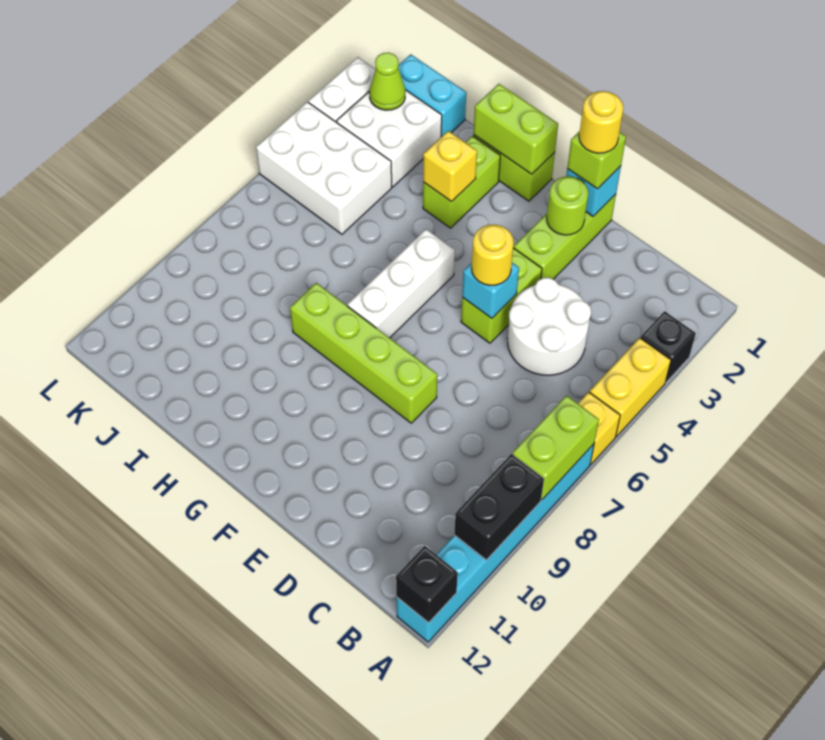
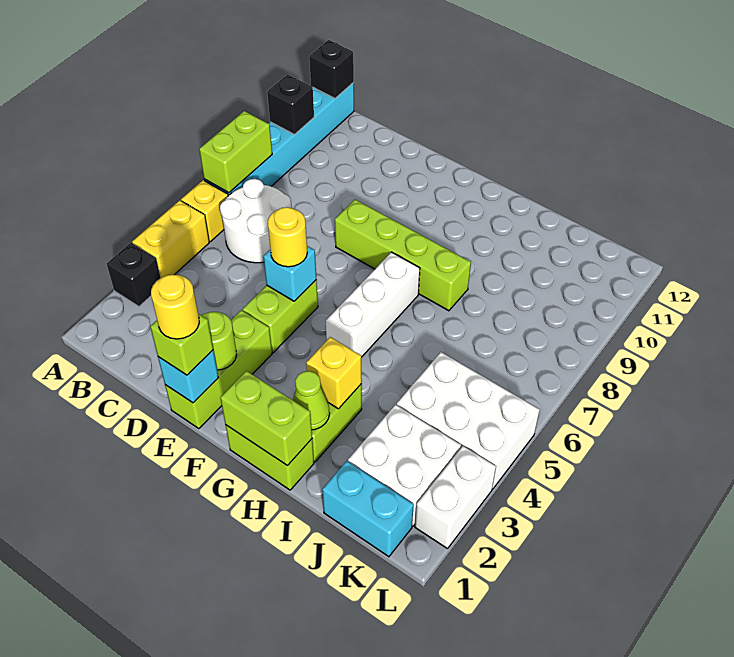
black 1x2 brick [454,454,544,560] -> black 1x1 brick [267,74,314,134]
white 2x2 round brick [507,278,591,375] -> white 2x2 round brick moved to [220,179,291,263]
lime 1x1 cone [369,53,405,110] -> lime 1x1 cone moved to [293,371,330,430]

